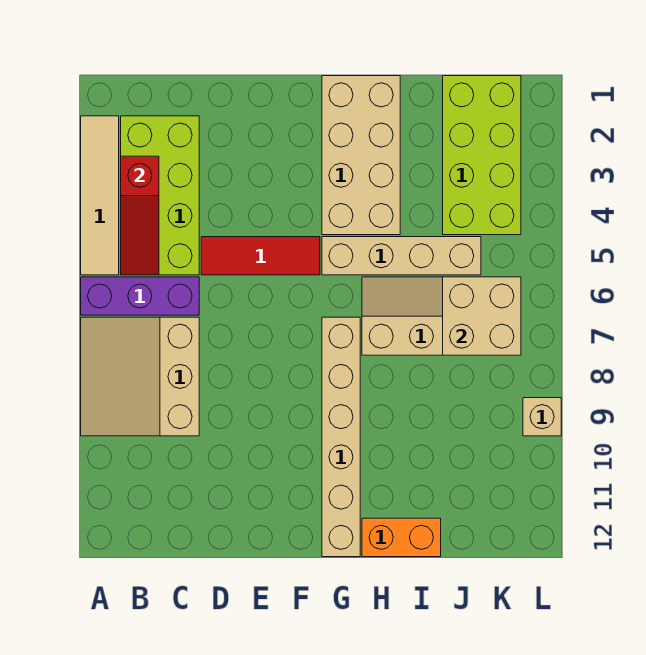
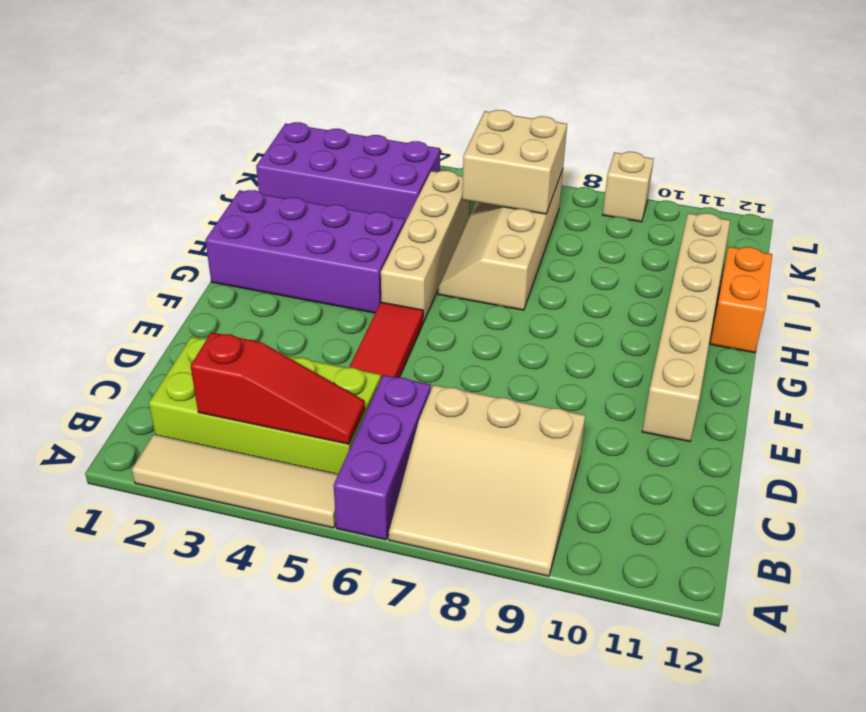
tan 2x4 brick [322,76,400,235] -> purple 2x4 brick [205,190,405,313]
tan 1x6 brick [322,317,360,557] -> tan 1x6 brick turned to [642,213,730,442]
lime 2x4 brick [443,76,521,235] -> purple 2x4 brick [256,122,440,222]

